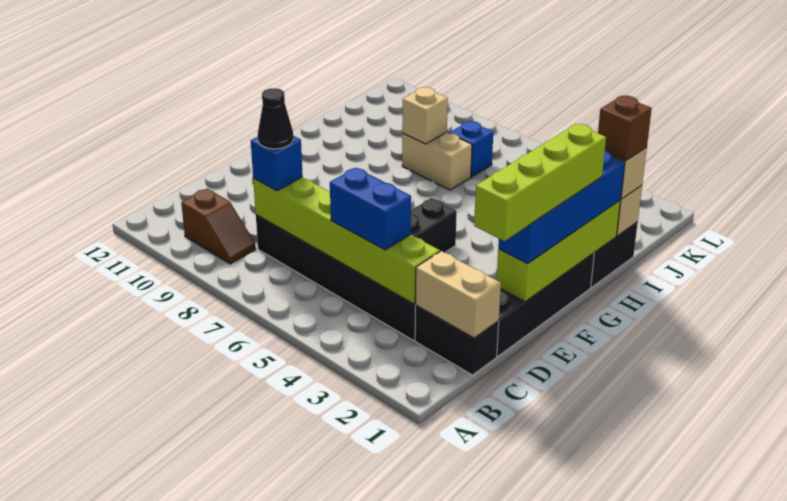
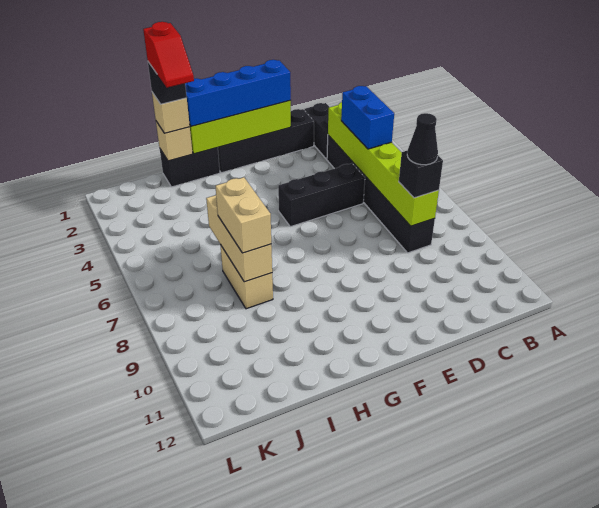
brown 1x2 slope [181,189,256,264] -> none
tan 1x2 brick [415,251,501,338] -> tan 1x2 brick moved to [215,177,271,253]
blue 1x1 brick [251,136,303,191] -> black 1x1 brick [399,150,443,198]
lime 1x4 brick [474,124,606,241] -> none
brown 1x1 brick [598,96,652,161] -> black 1x1 brick [148,62,187,104]
none -> red 1x2 slope [143,22,194,88]
tan 1x1 brick [402,87,448,144] -> tan 1x3 brick [206,195,272,282]
blue 1x1 brick [449,121,493,177] -> none

